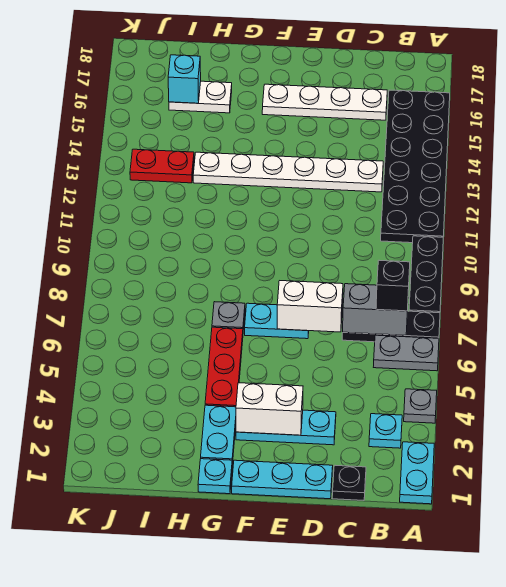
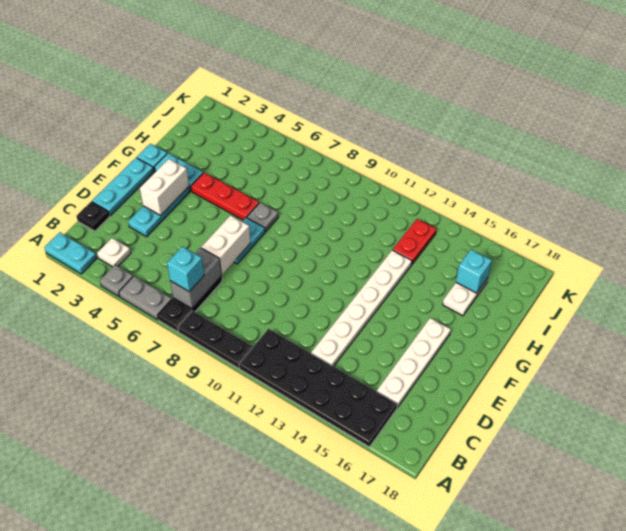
grey 1x2 plate [374,335,439,371] -> grey 1x2 plate turned to [119,276,172,320]
cyan 1x1 plate [369,414,402,448] -> white 1x1 plate [97,238,131,267]
black 1x1 brick [376,260,410,311] -> cyan 1x1 brick [167,246,204,292]

